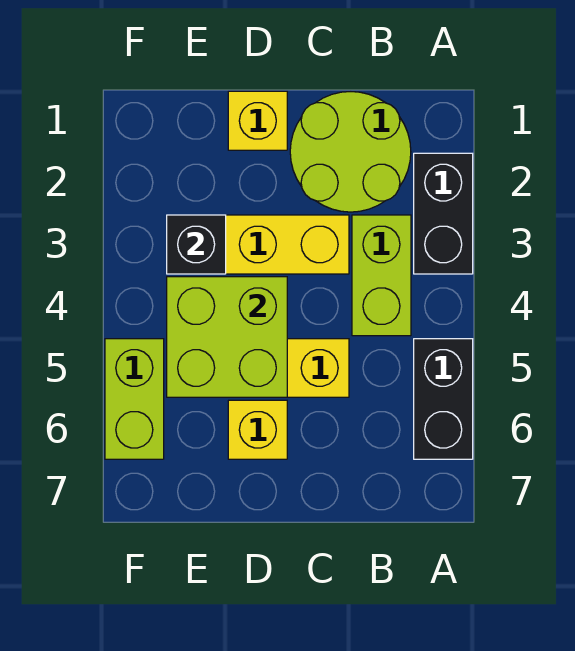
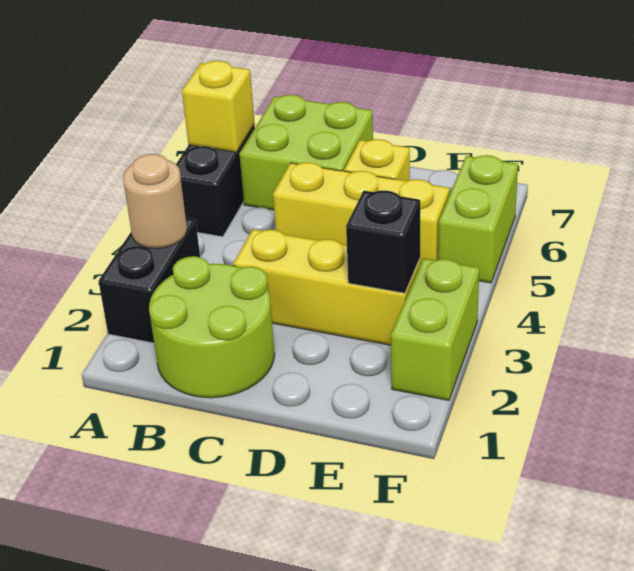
none -> tan 1x1 round brick [123,154,187,249]
lime 1x2 brick [352,215,411,336] -> lime 1x2 brick moved to [391,258,479,400]
yellow 1x1 brick [228,91,287,150] -> yellow 1x1 brick moved to [182,61,254,152]
lime 2x2 brick [167,277,287,397] -> lime 2x2 brick moved to [239,95,373,210]

